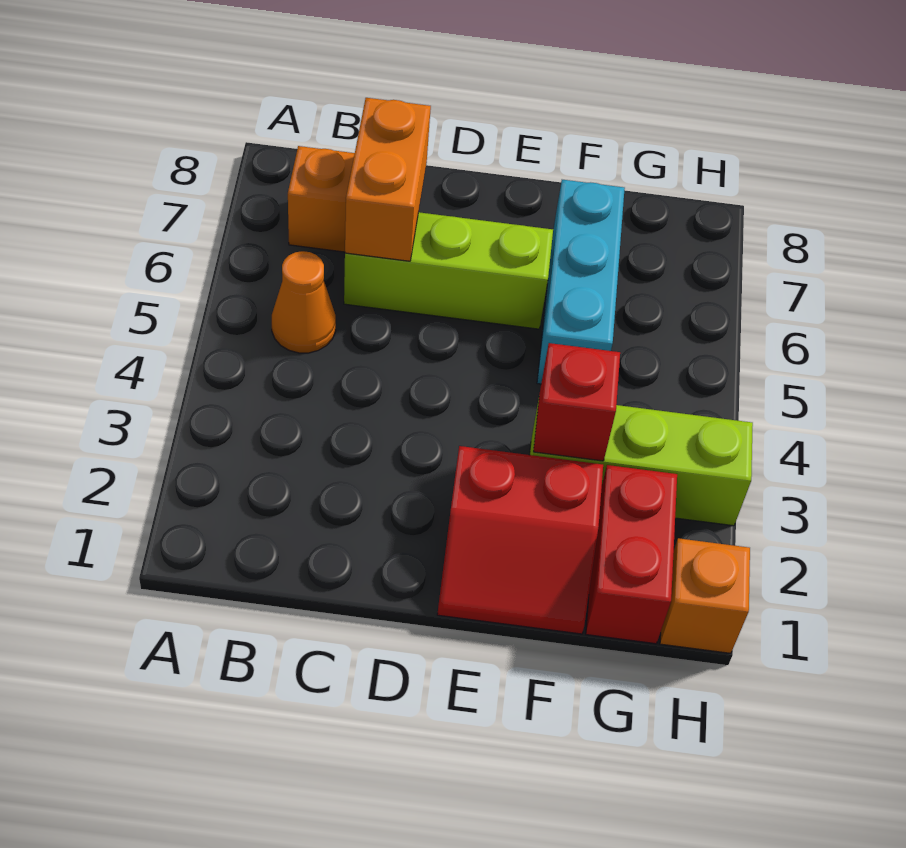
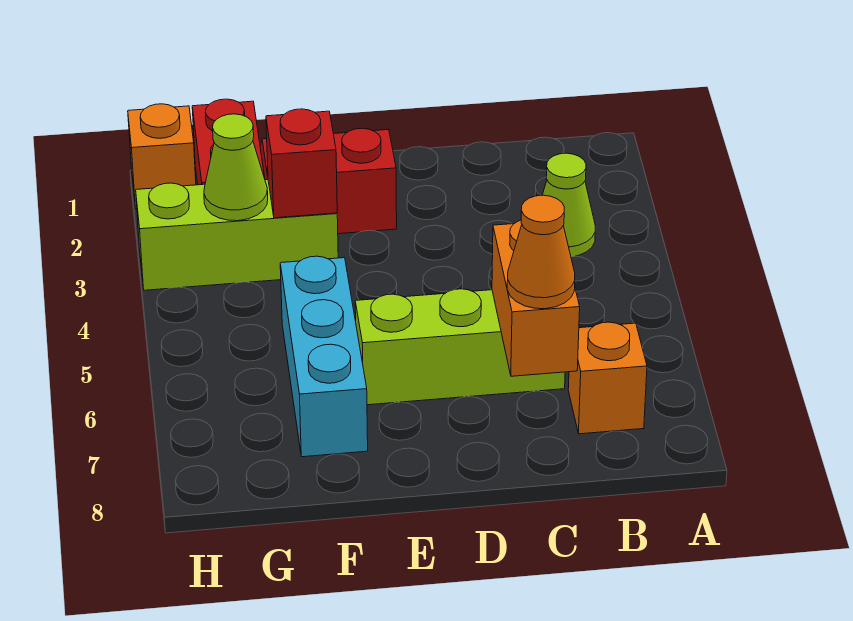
none -> lime 1x1 cone [543,153,595,257]
orange 1x1 cone [272,251,336,353] -> orange 1x1 cone moved to [507,195,575,309]
none -> lime 1x1 cone [204,114,268,221]

